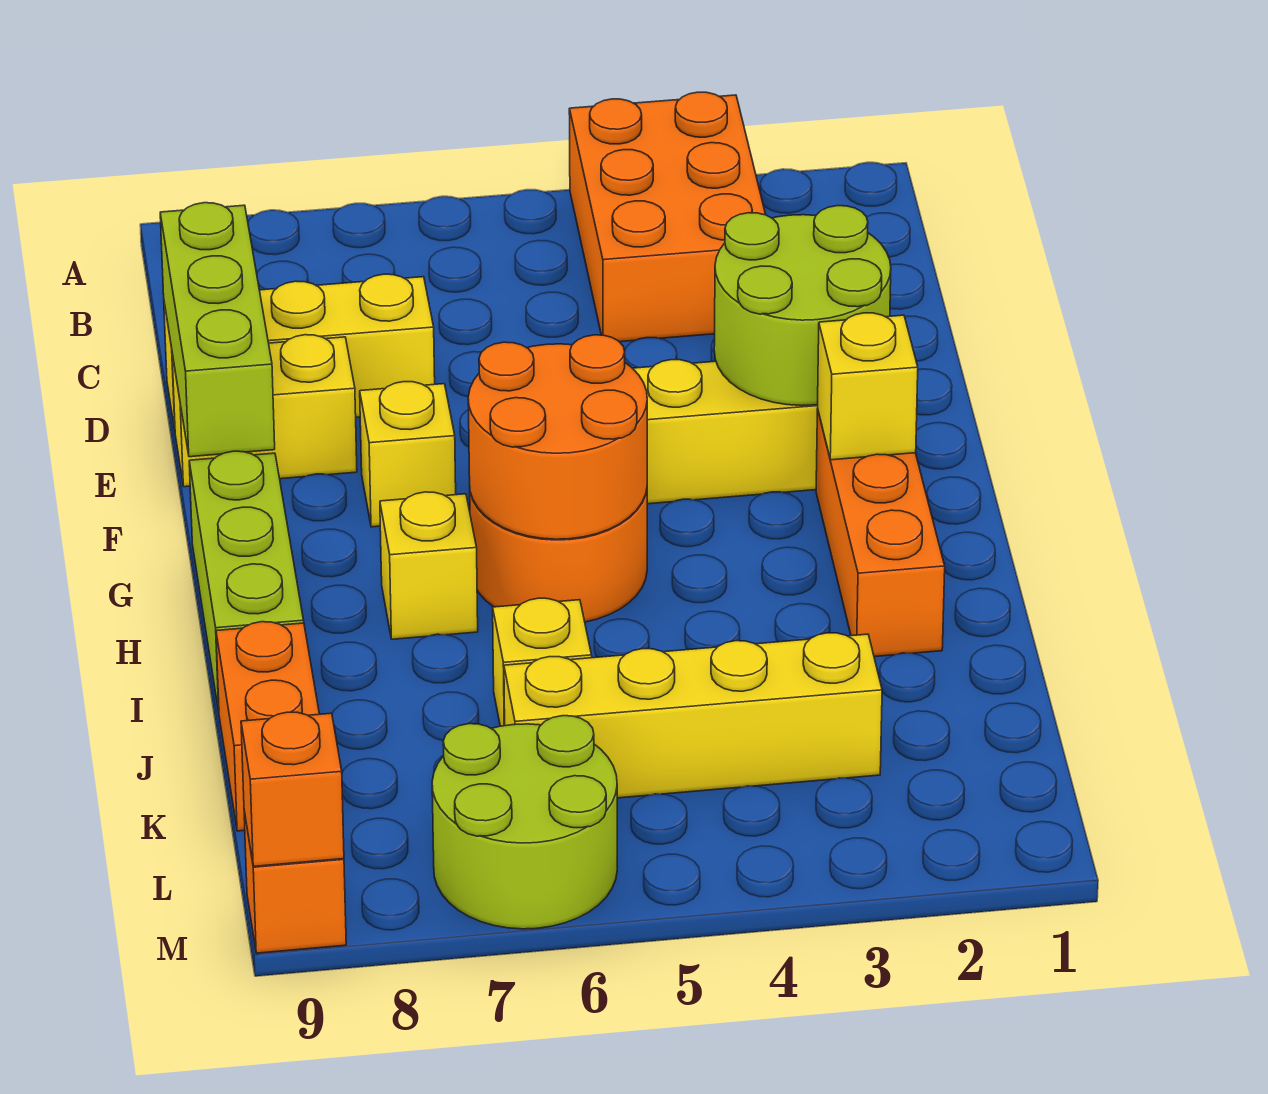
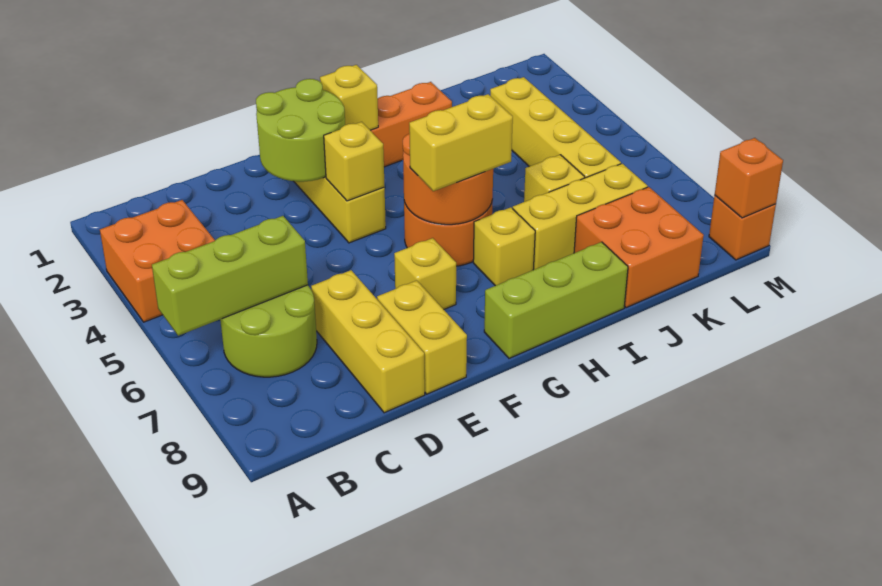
orange 2x3 brick [569,92,766,342] -> orange 2x2 brick [100,200,215,322]
lime 1x3 brick [160,203,275,457] -> lime 1x3 brick moved to [152,216,308,336]
none -> yellow 1x1 brick [324,122,385,201]
none -> yellow 1x2 brick [409,94,513,191]
none -> yellow 1x3 brick [513,164,648,270]
orange 1x2 brick [216,622,319,831] -> orange 2x2 brick [574,187,704,308]
lime 2x2 round brick [432,716,617,929] -> lime 2x2 round brick moved to [220,285,317,377]

